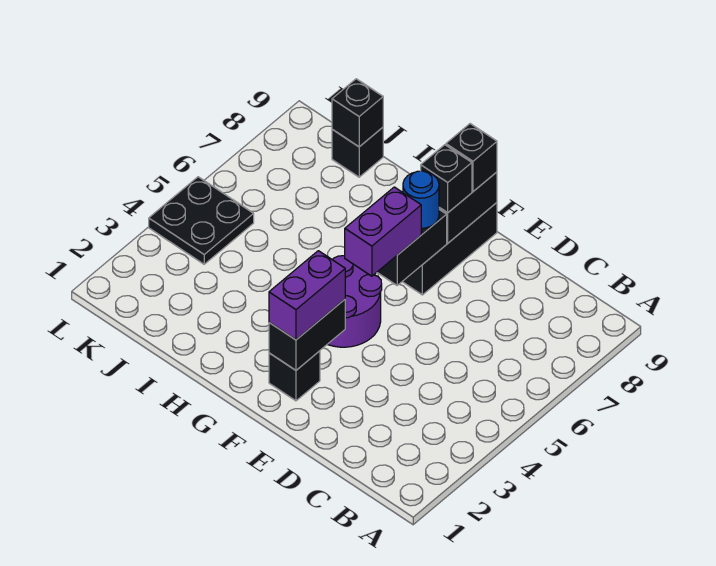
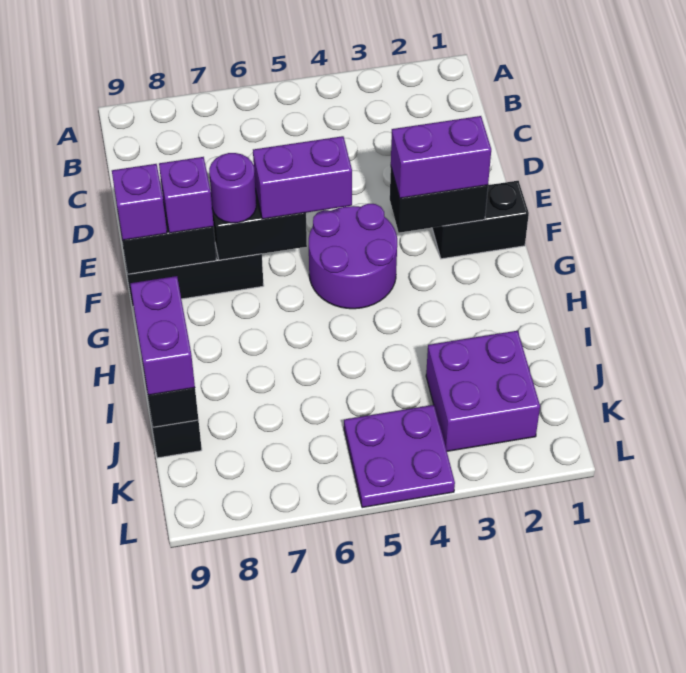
black 1x1 brick [269,351,320,401] -> black 1x2 brick [432,181,529,259]
blue 1x1 round brick [403,171,439,228] -> purple 1x1 round brick [209,153,256,223]
black 1x1 brick [421,145,472,213] -> purple 1x1 brick [159,157,214,233]
black 1x1 brick [446,124,497,191] -> purple 1x1 brick [112,164,167,240]
none -> purple 1x2 brick [130,276,195,395]
none -> purple 2x2 brick [426,331,540,451]
black 2x2 plate [149,177,254,264] -> purple 2x2 plate [344,405,455,508]

